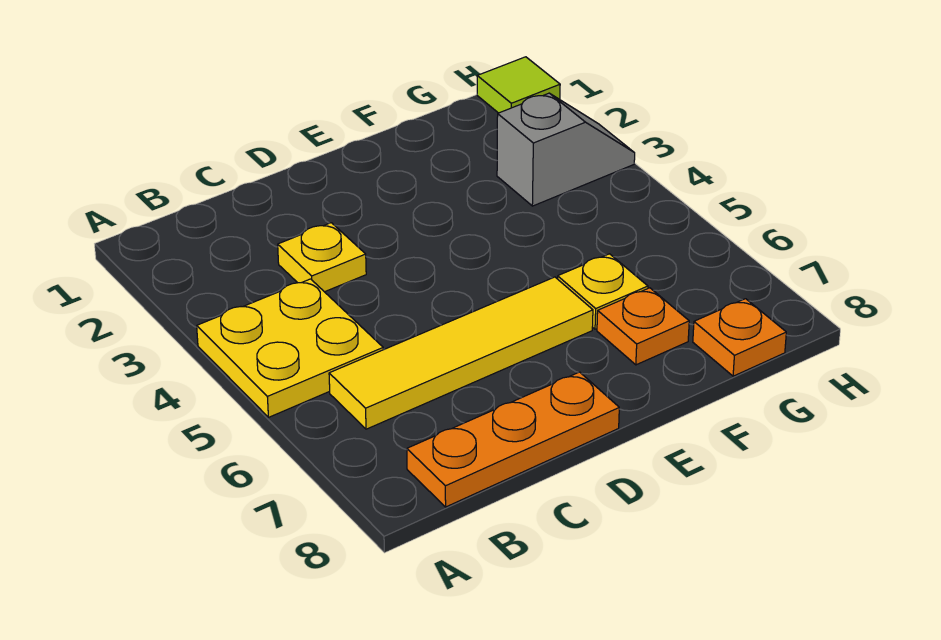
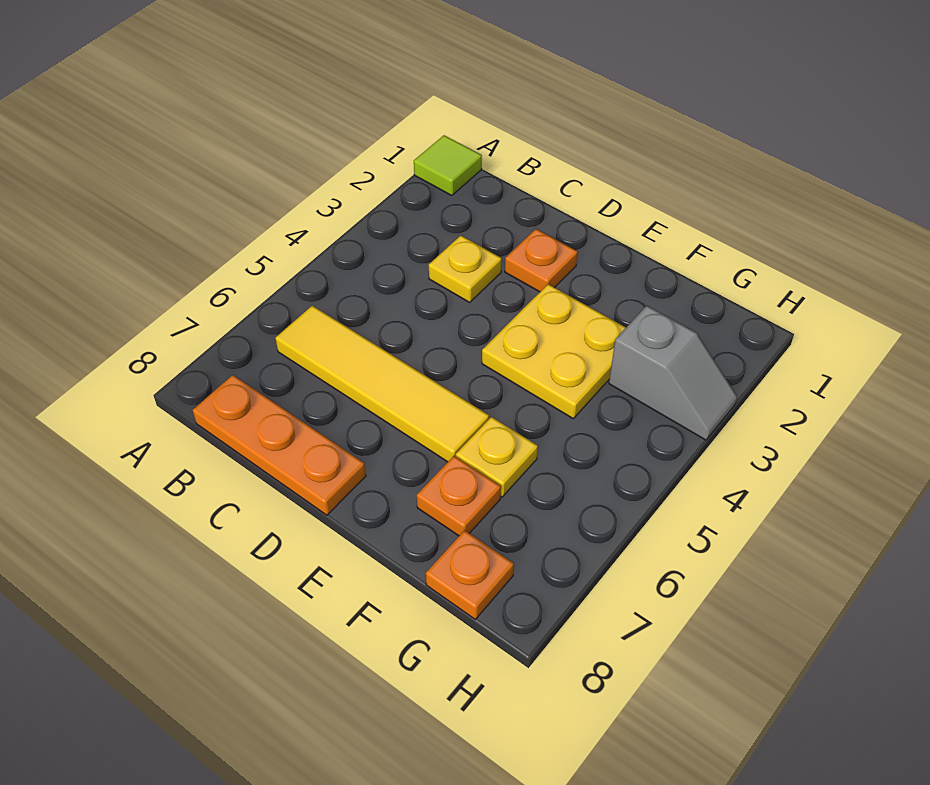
yellow 2x2 plate [197,279,383,417] -> yellow 2x2 plate moved to [482,284,626,419]
none -> orange 1x1 plate [505,229,578,292]
lime 1x1 tile [477,57,560,113] -> lime 1x1 tile moved to [414,135,482,196]

